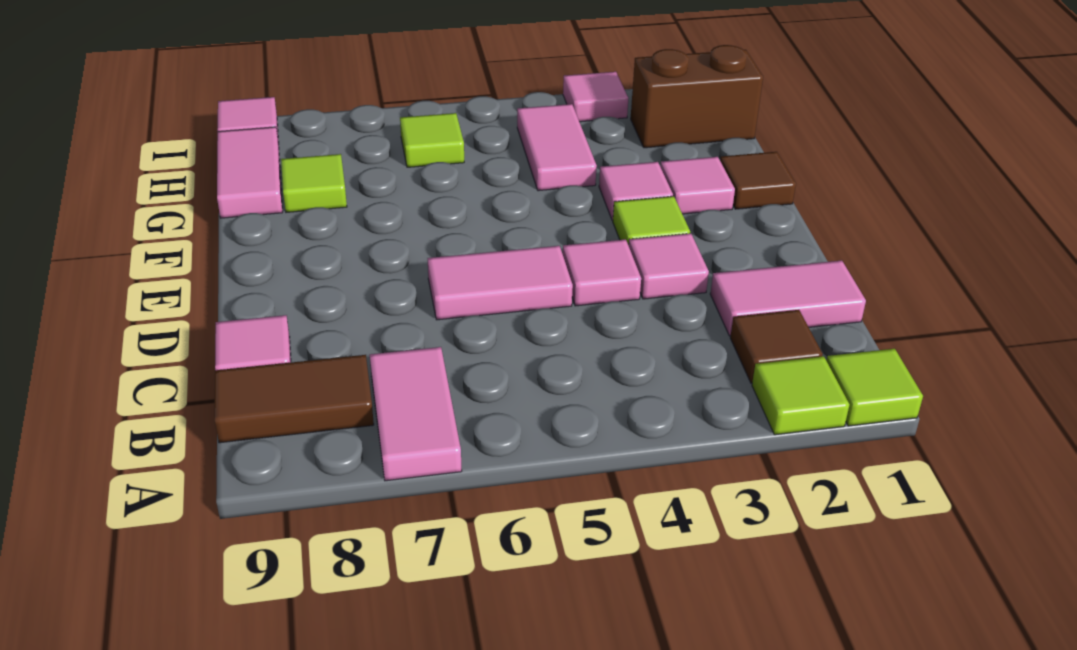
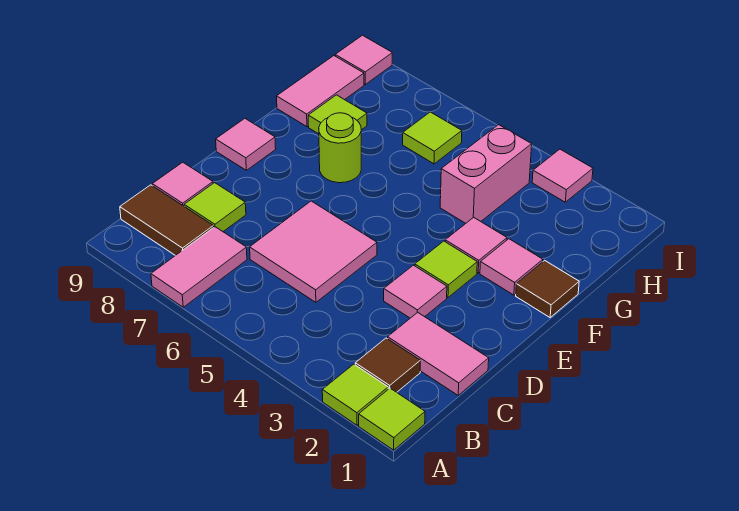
none -> lime 1x1 tile [184,183,246,231]
pink 1x1 tile [563,239,641,306] -> pink 1x1 tile moved to [216,119,276,170]
pink 1x2 tile [428,246,573,320] -> pink 2x2 tile [250,201,377,302]
none -> lime 1x1 round brick [319,113,361,183]
pink 1x2 tile [517,104,597,191] -> pink 1x2 brick [440,125,532,224]
brown 1x2 brick [631,45,763,148] -> none

